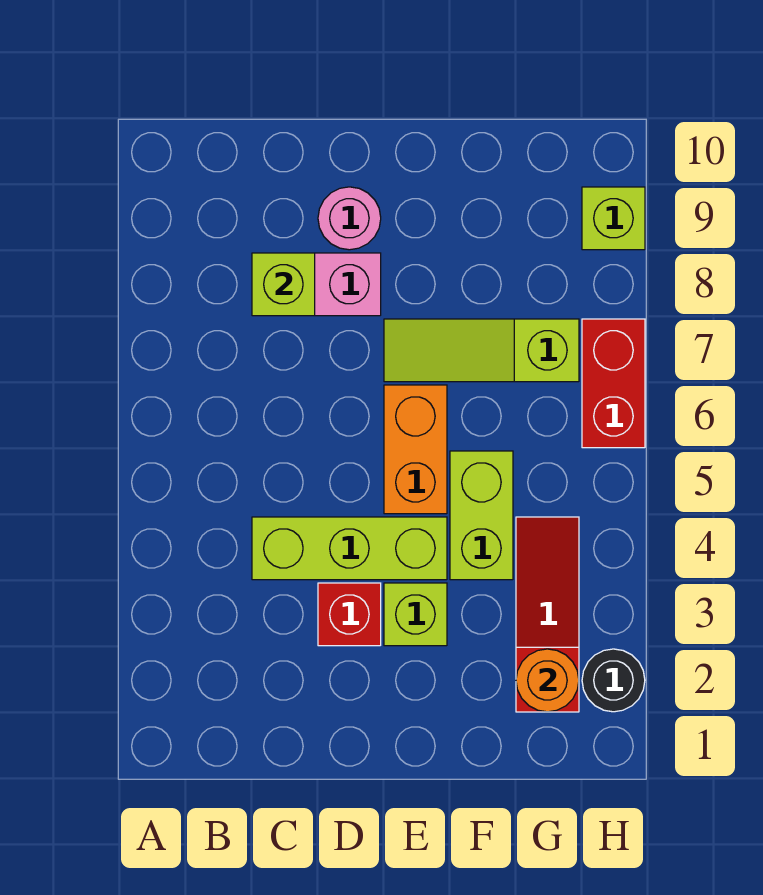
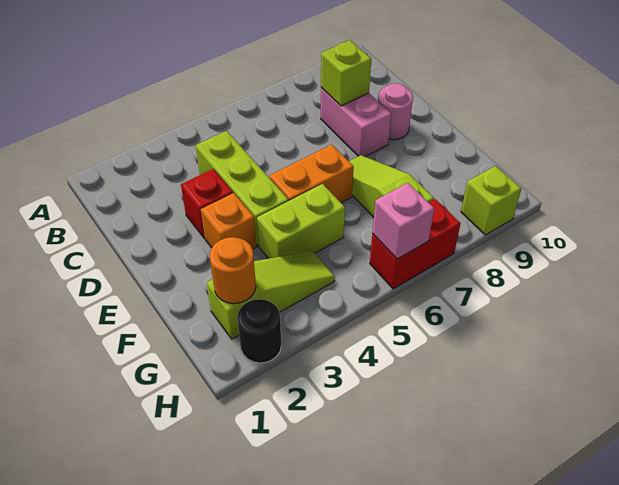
lime 1x1 brick [384,583,447,646] -> orange 1x1 brick [201,193,257,249]
red 1x3 slope [516,517,579,712] -> lime 1x3 slope [207,251,335,339]
none -> pink 1x1 brick [372,183,434,259]

